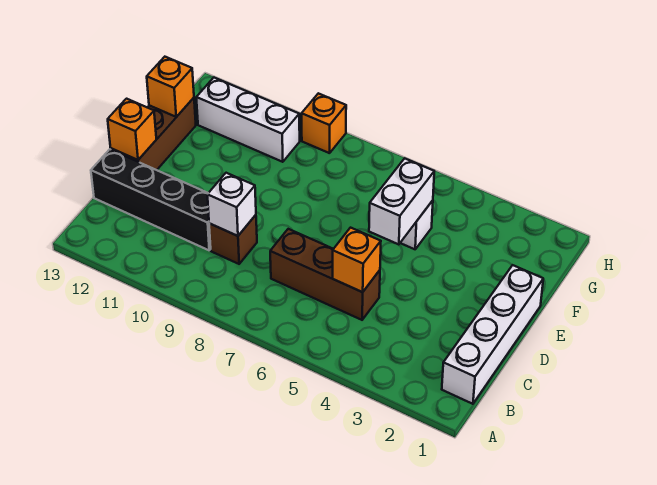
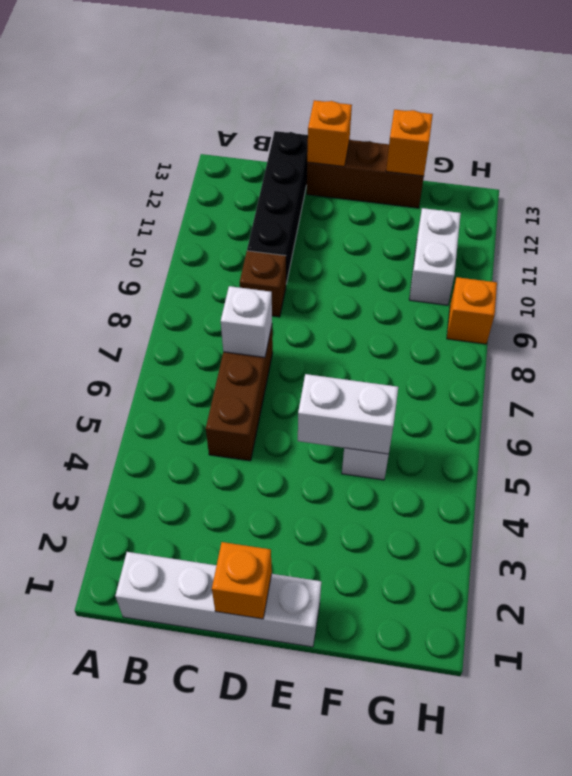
orange 1x1 brick [333,228,381,292] -> orange 1x1 brick moved to [212,542,272,619]
white 1x1 brick [208,173,256,236] -> white 1x1 brick moved to [221,286,272,357]
white 1x3 brick [196,78,300,162] -> white 1x2 brick [409,208,461,305]

